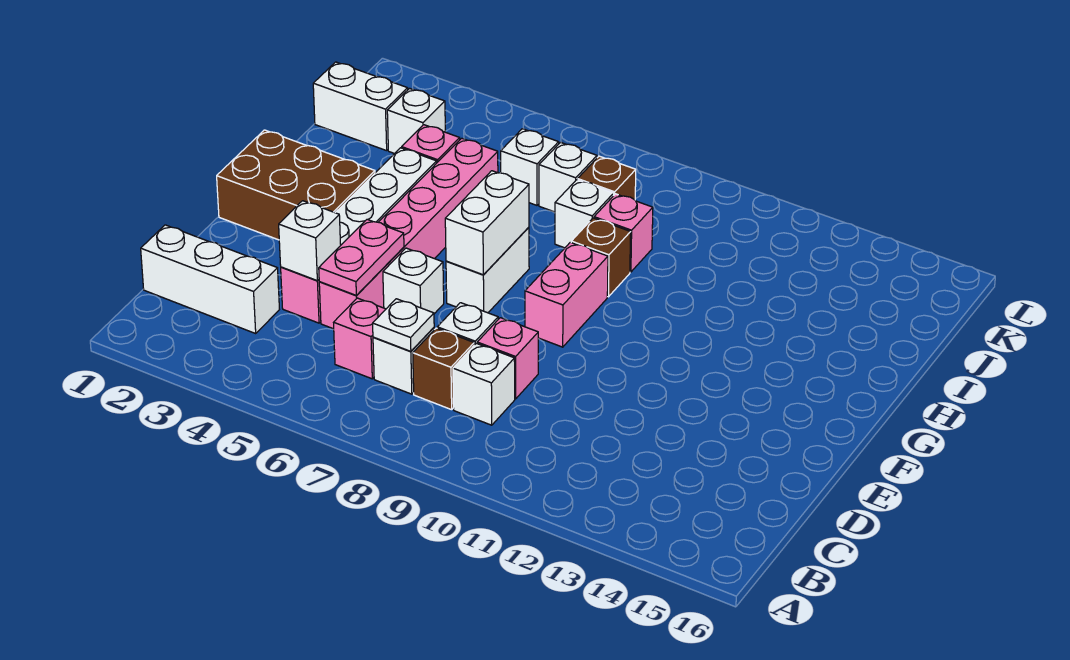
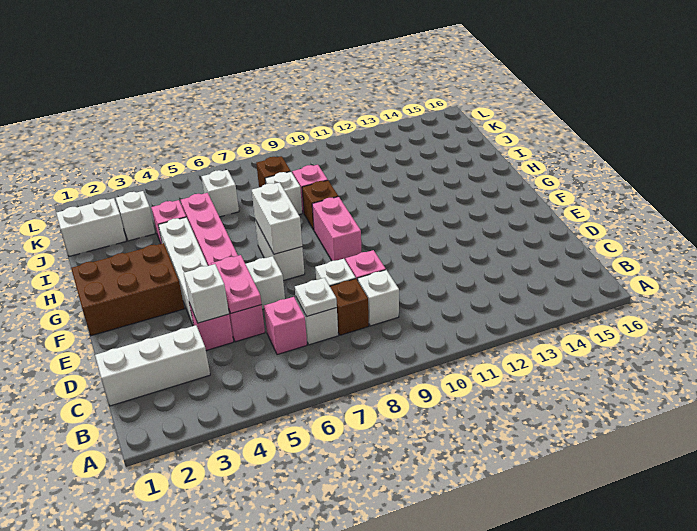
white 1x1 brick [539,142,597,212] -> none

